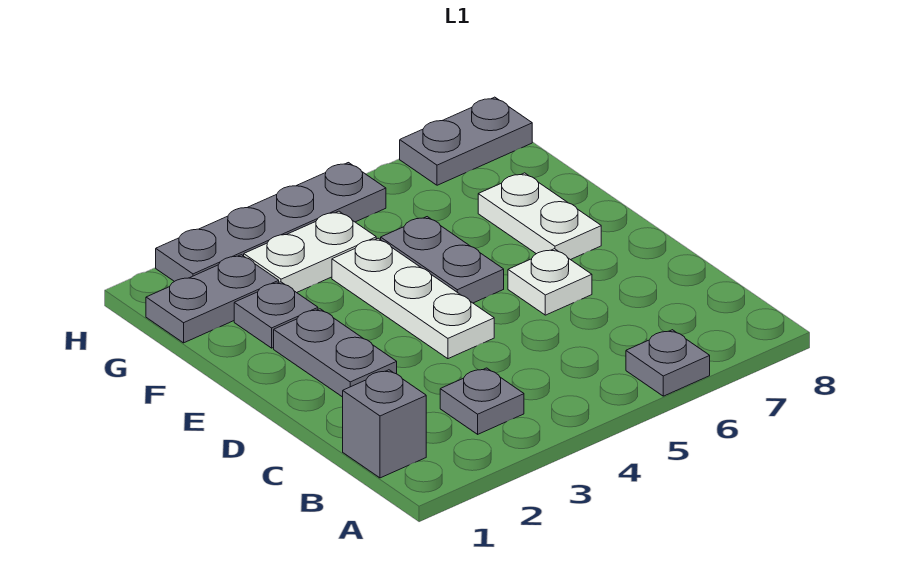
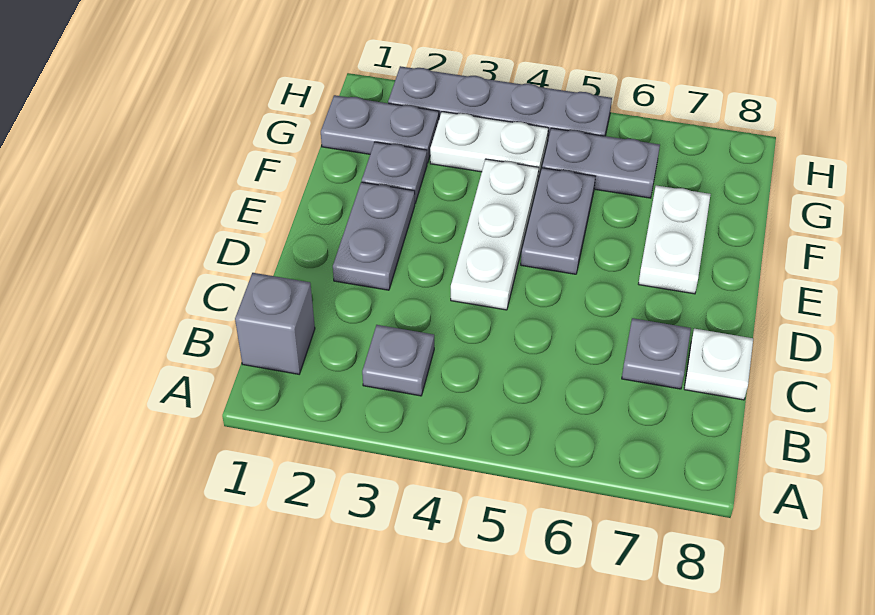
grey 1x1 plate [626,330,710,396] -> grey 1x1 plate moved to [622,318,691,389]
white 1x1 plate [508,249,592,315] -> white 1x1 plate moved to [684,329,753,400]
grey 1x2 plate [400,97,532,185] -> grey 1x2 plate moved to [542,128,660,198]

